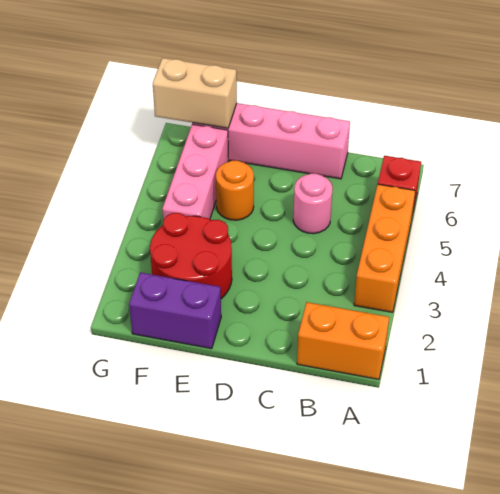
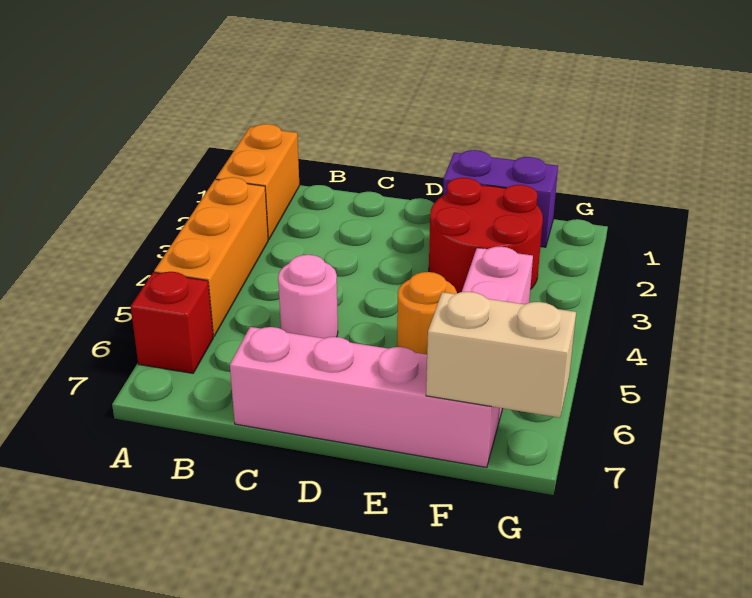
orange 1x2 brick [297,302,389,379] -> orange 1x2 brick turned to [216,124,299,240]

